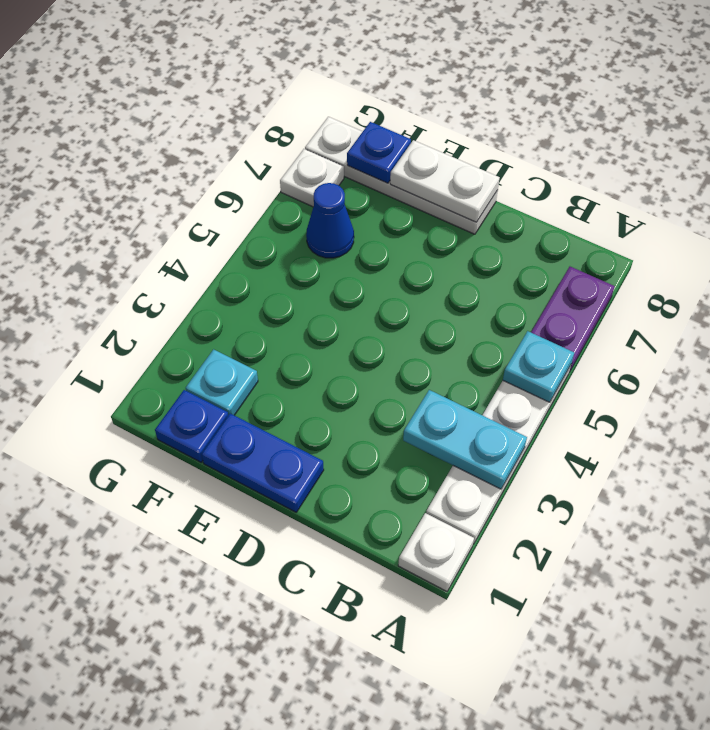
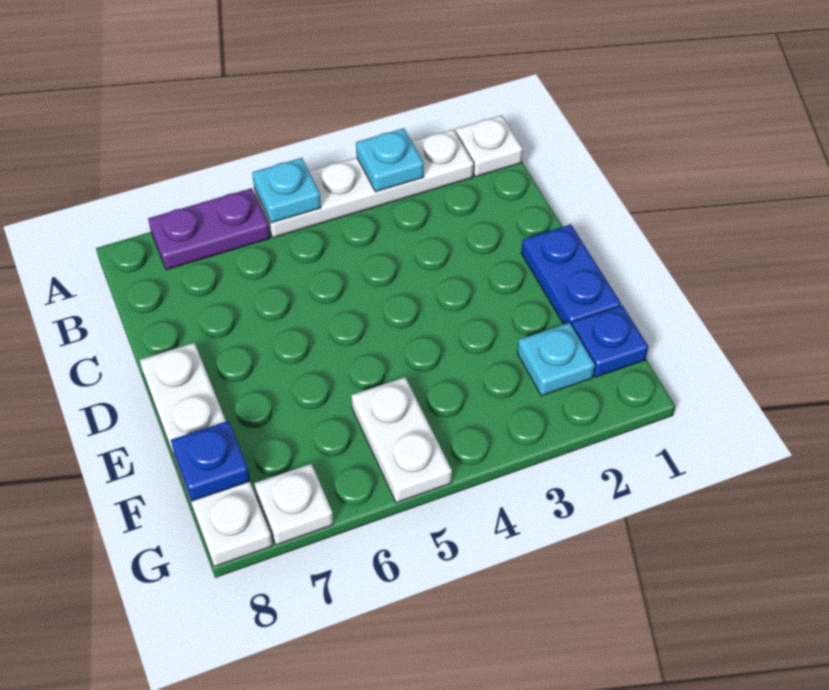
cyan 1x2 plate [403,390,527,489] -> cyan 1x1 plate [356,128,424,192]
white 1x2 plate [390,140,500,222] -> white 1x2 plate moved to [351,377,452,503]
blue 1x1 cone [306,183,354,258] -> none

